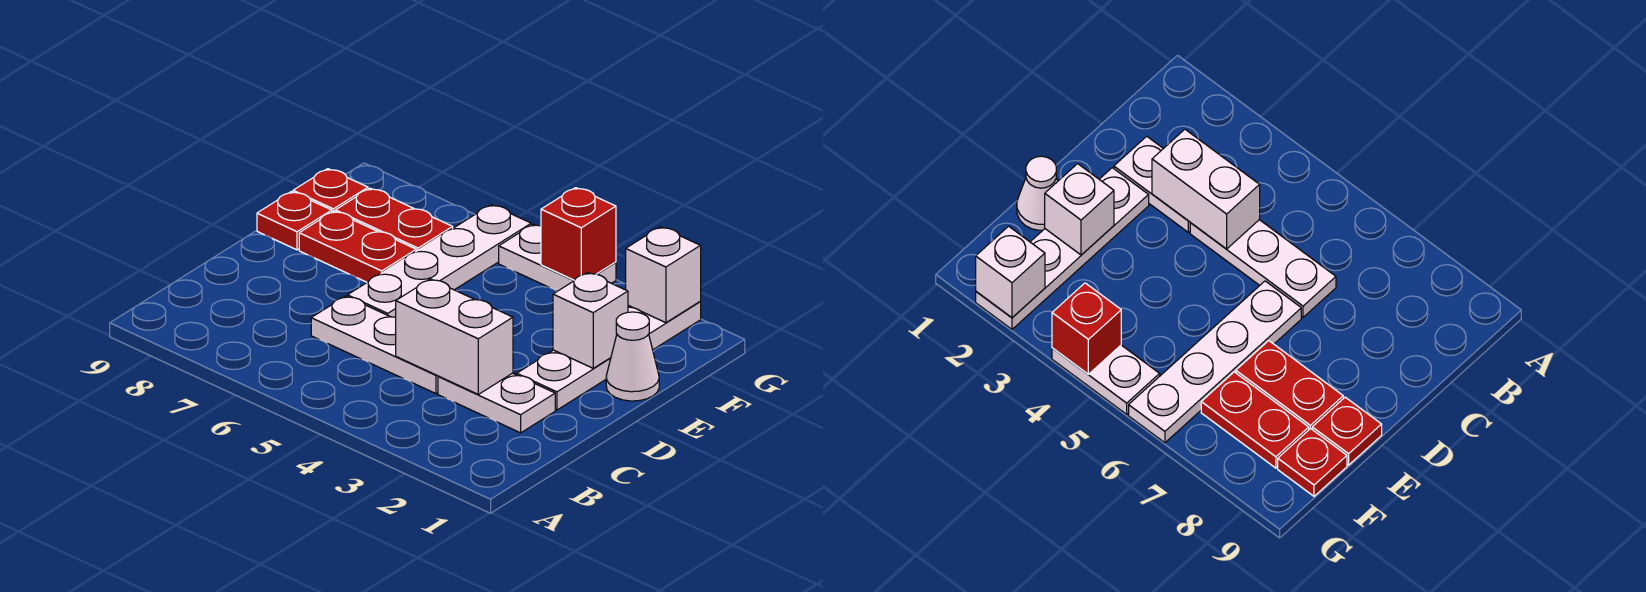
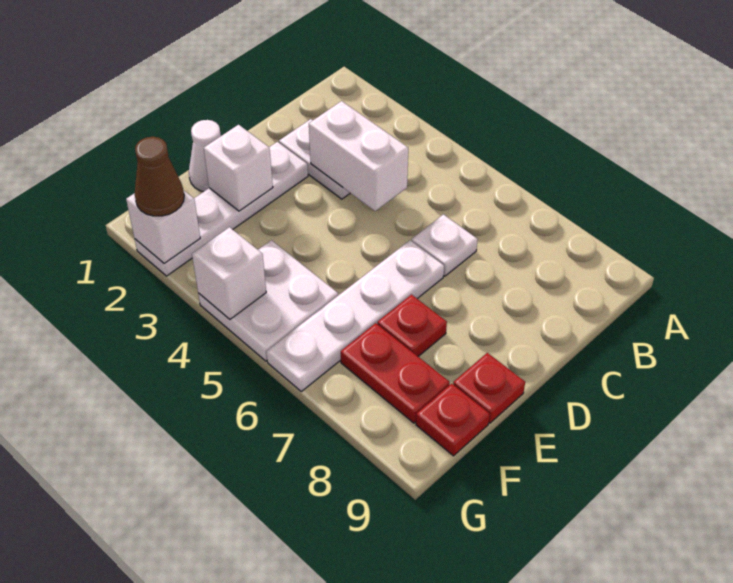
white 1x3 plate [311,296,438,394] -> white 1x1 plate [412,215,478,276]
red 1x2 plate [299,211,416,282] -> red 1x1 plate [377,295,447,356]
none -> brown 1x1 cone [134,137,184,216]
white 1x2 plate [499,224,616,291] -> white 2x2 plate [198,240,338,361]
red 1x1 brick [541,188,616,280] -> white 1x1 brick [192,227,266,319]

